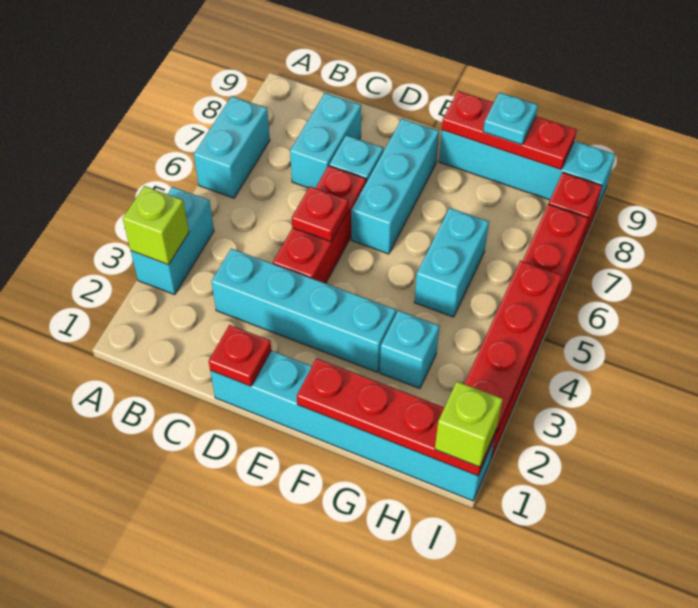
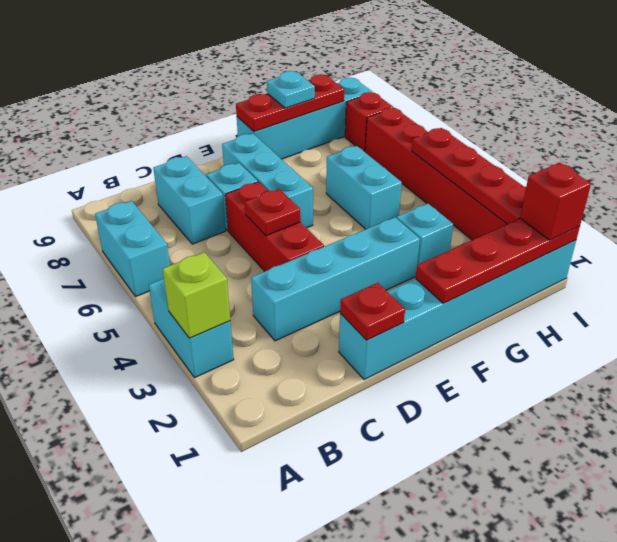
lime 1x1 brick [435,381,503,467] -> red 1x1 brick [520,163,591,240]

